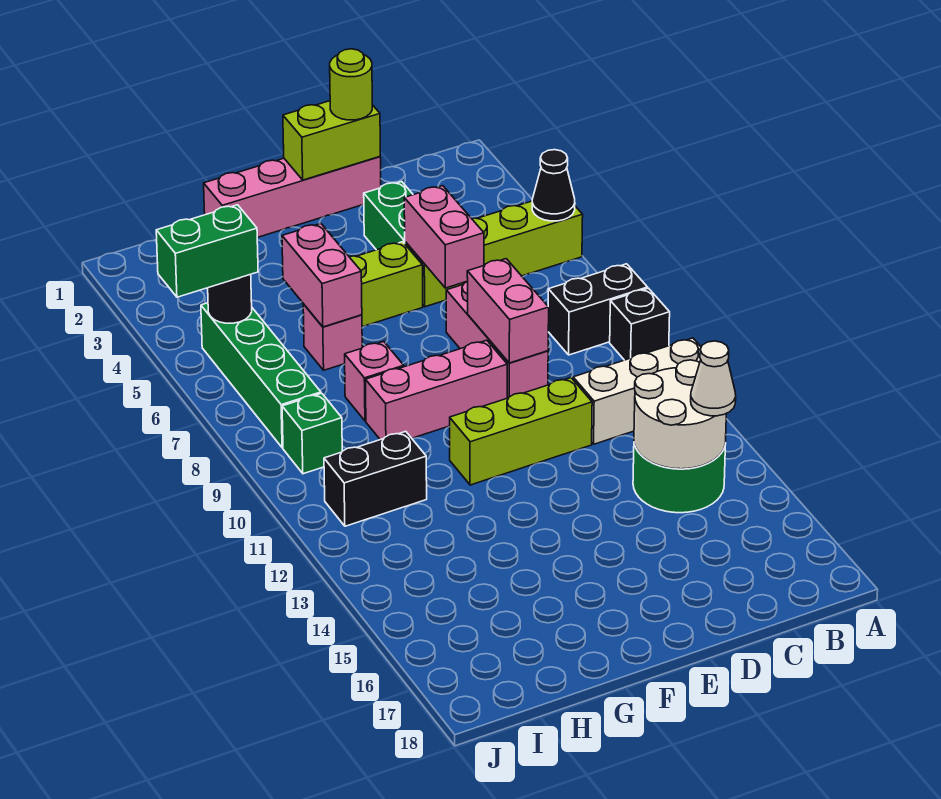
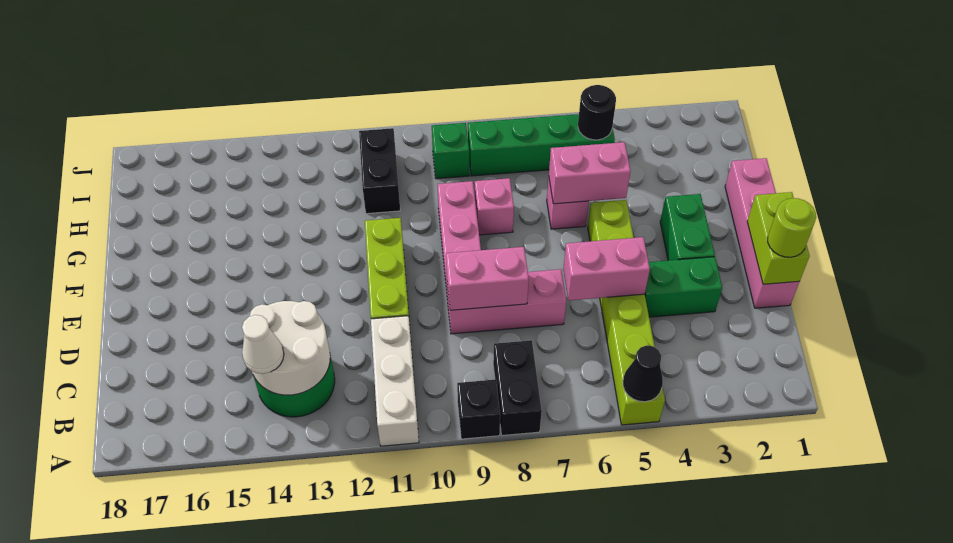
green 1x2 brick [156,205,258,297] -> green 1x2 brick moved to [660,194,715,261]

